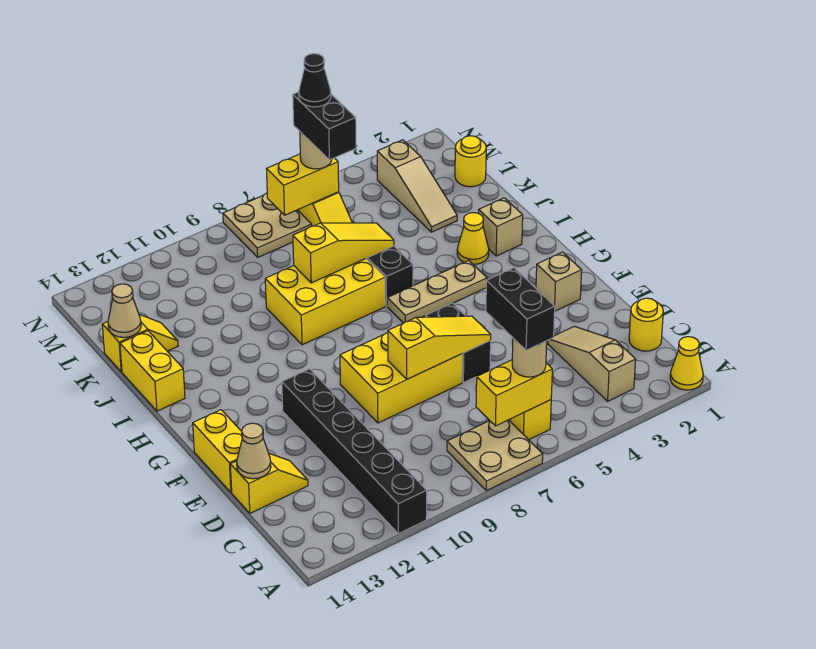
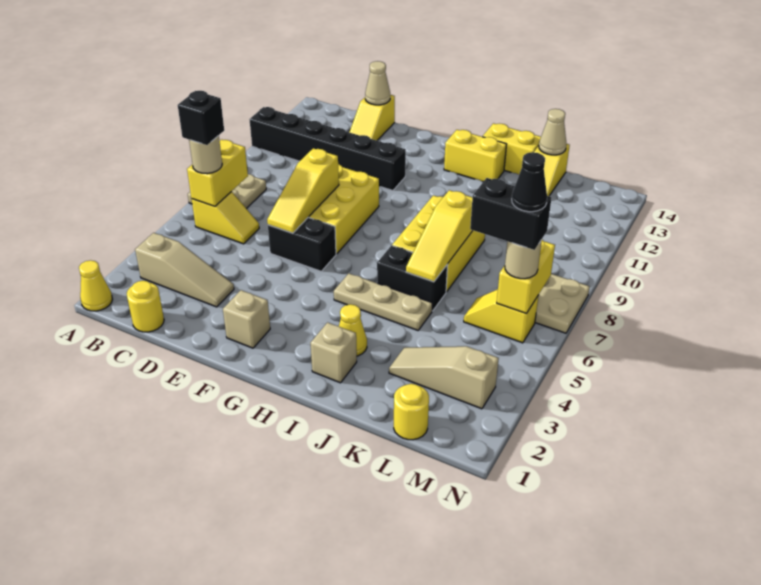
black 1x2 brick [486,268,555,350] -> black 1x1 brick [178,91,224,145]
yellow 1x2 brick [193,410,242,492] -> yellow 1x2 brick moved to [444,130,507,182]
tan 1x3 plate [387,261,487,323] -> tan 1x3 plate turned to [334,273,432,330]

